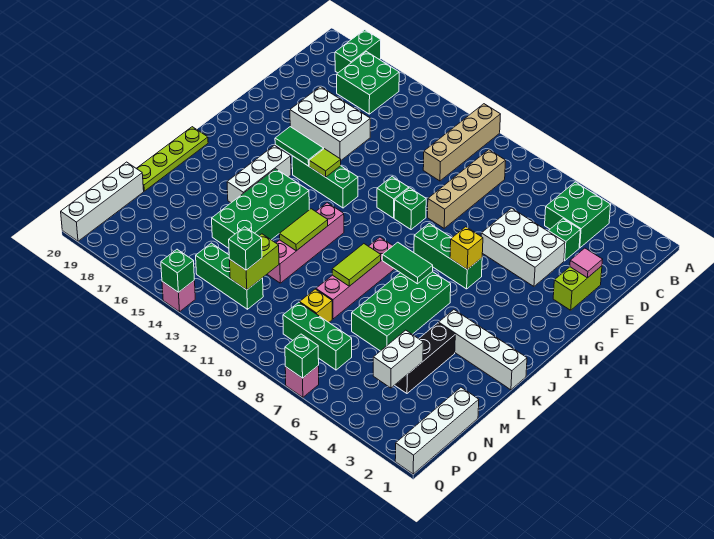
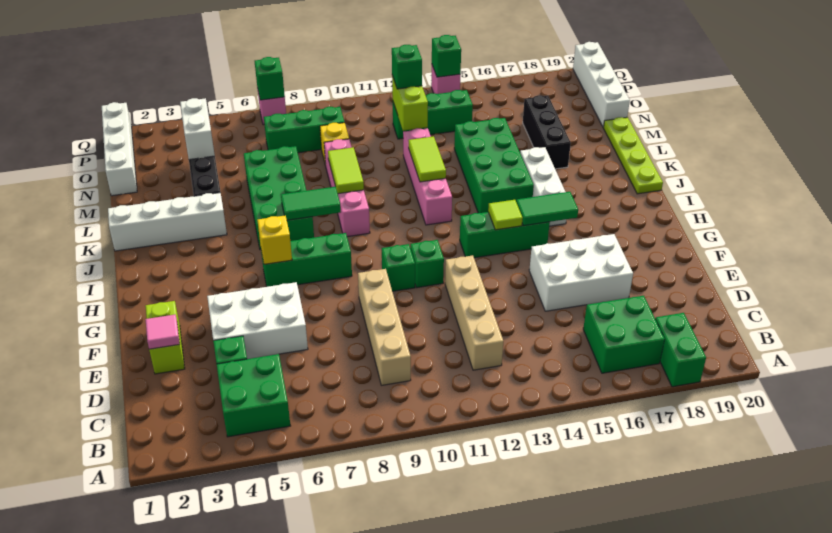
tan 1x4 brick [423,104,500,181] -> tan 1x4 brick moved to [445,255,503,370]
none -> black 1x3 brick [523,95,571,169]

